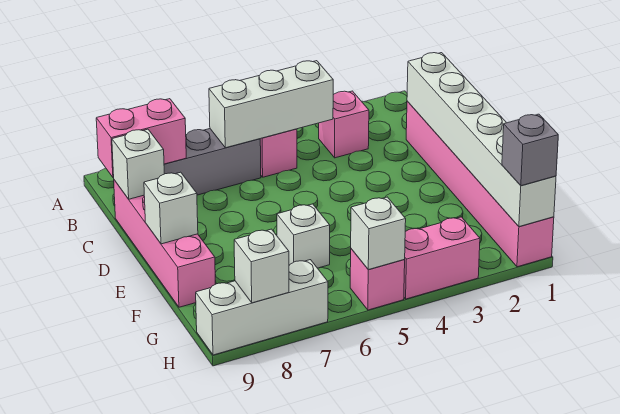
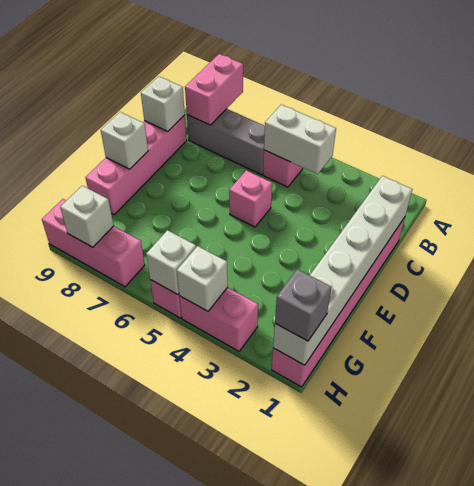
pink 1x1 brick [319,91,369,158] -> pink 1x1 brick moved to [229,170,272,227]
white 1x3 brick [209,61,333,148] -> white 1x2 brick [264,105,336,174]
pink 1x2 brick [96,99,186,178] -> pink 1x2 brick turned to [185,54,243,125]
white 1x1 brick [277,204,330,268] -> white 1x1 brick moved to [177,246,228,311]
white 1x3 brick [196,260,328,355] -> pink 1x3 brick [42,199,145,287]

